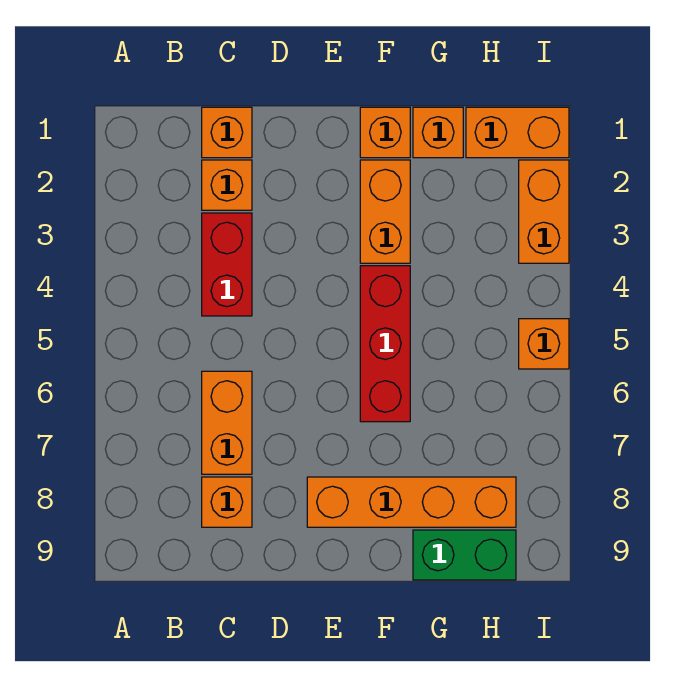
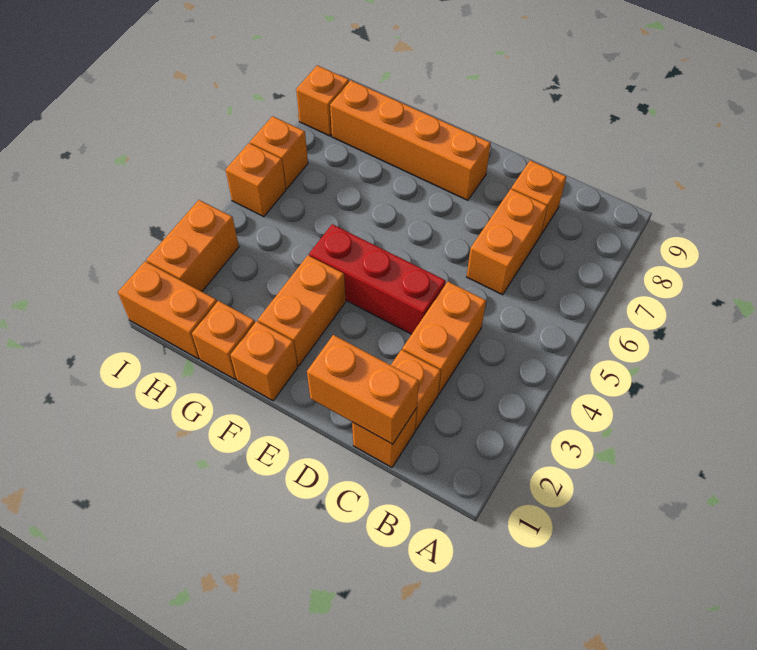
none -> orange 1x2 brick [307,335,419,444]
red 1x2 brick [202,213,252,316] -> orange 1x2 brick [402,282,486,394]
red 1x3 brick [360,266,410,422] -> red 1x3 brick turned to [309,224,446,334]
green 1x2 brick [413,530,516,580] -> none
none -> orange 1x1 brick [250,116,308,189]
none -> orange 1x1 brick [296,65,349,136]

